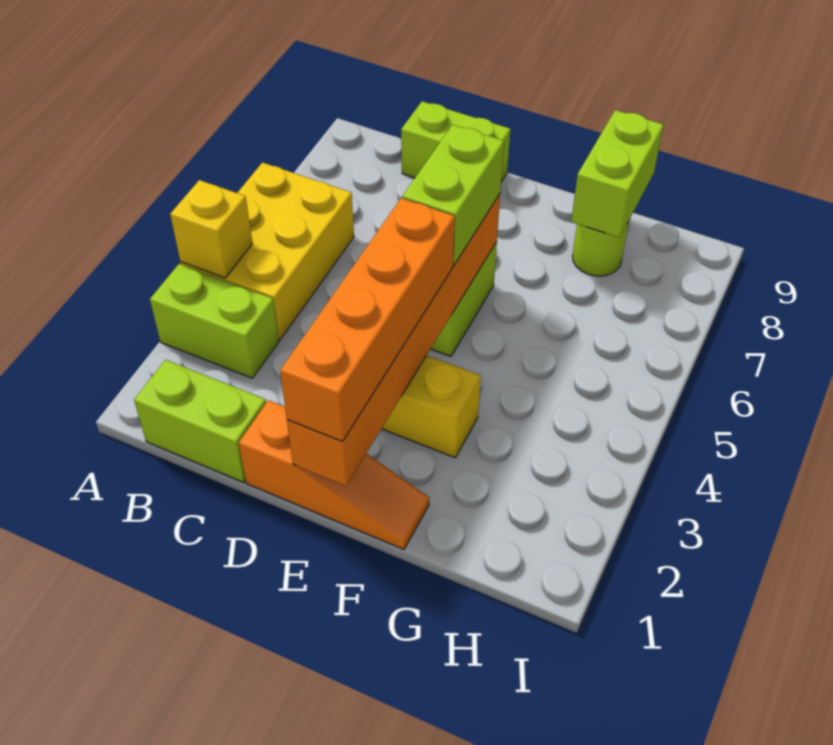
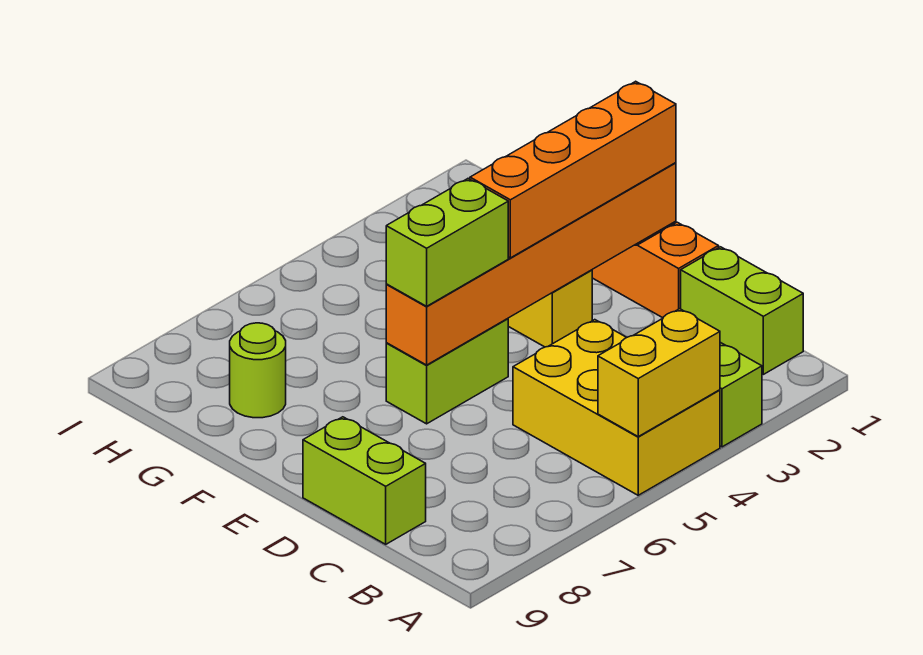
yellow 2x3 brick [180,163,354,340] -> yellow 2x3 brick turned to [513,320,720,495]
yellow 1x1 brick [170,180,253,278] -> yellow 1x2 brick [598,309,720,437]
lime 1x2 brick [571,110,663,238] -> none

